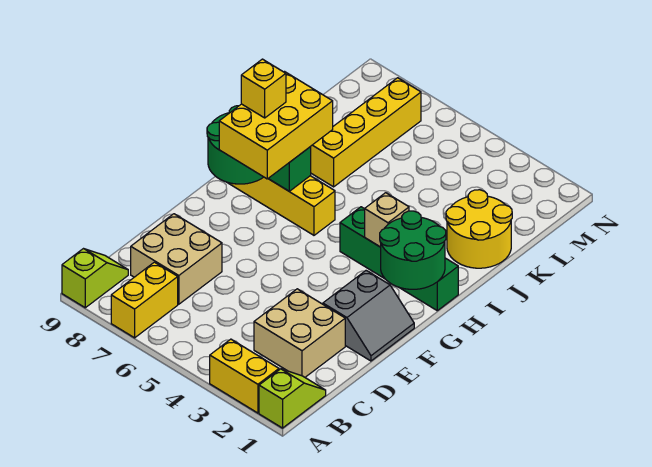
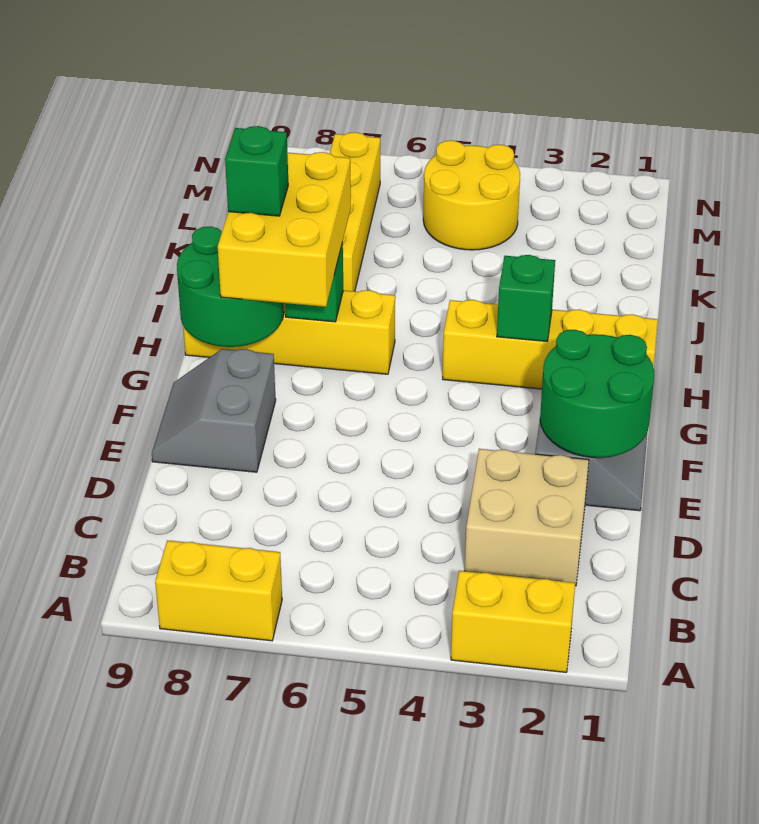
lime 1x2 slope [259,369,326,428] -> none
yellow 1x2 brick [111,262,178,338] -> yellow 1x2 brick turned to [155,540,282,641]
lime 1x2 slope [62,249,128,308] -> none
tan 2x2 brick [131,214,222,304] -> none
none -> grey 2x2 slope [152,349,276,472]
green 2x2 round brick [380,211,446,289] -> green 2x2 round brick moved to [540,330,654,458]
green 1x4 brick [340,207,458,311] -> yellow 1x4 brick [443,300,658,389]
tan 1x1 brick [365,193,409,247] -> green 1x1 brick [497,255,555,341]
yellow 1x1 brick [241,59,286,118] -> green 1x1 brick [225,126,288,216]
yellow 2x2 round brick [446,190,512,268] -> yellow 2x2 round brick moved to [423,140,520,250]

